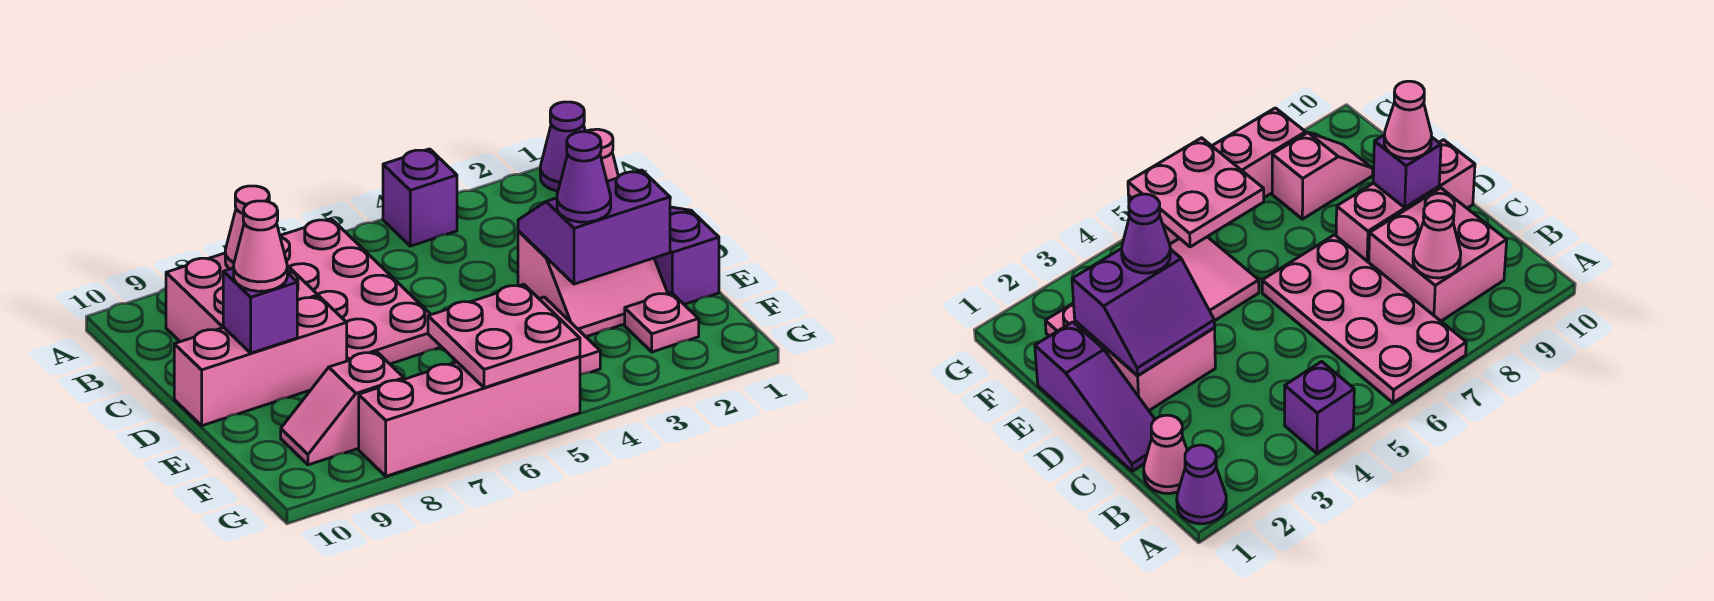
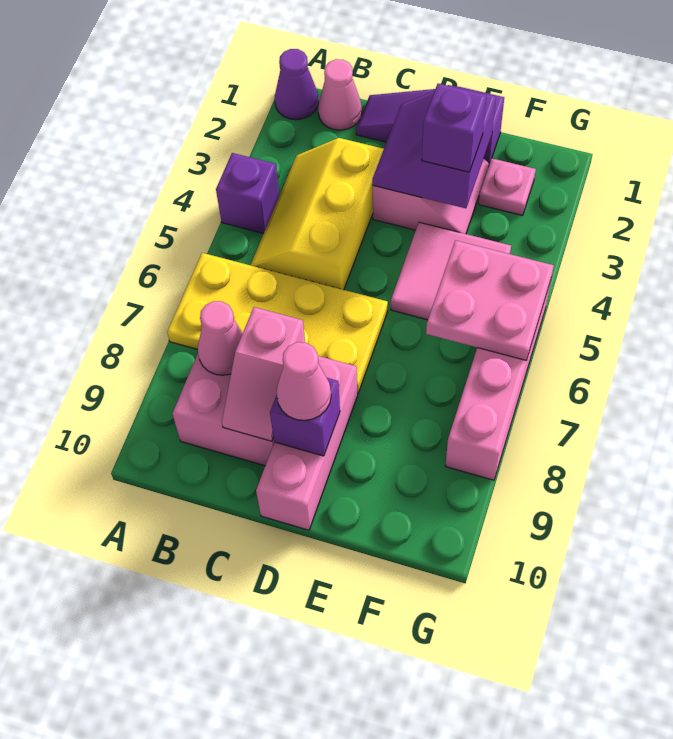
pink 2x4 plate [280,219,441,364] -> yellow 2x4 plate [167,253,388,393]
none -> yellow 2x3 slope [251,138,384,290]
purple 1x1 cone [557,132,611,222] -> purple 1x1 brick [422,84,486,172]
pink 1x2 slope [281,352,404,465] -> pink 1x2 slope moved to [222,307,305,441]

